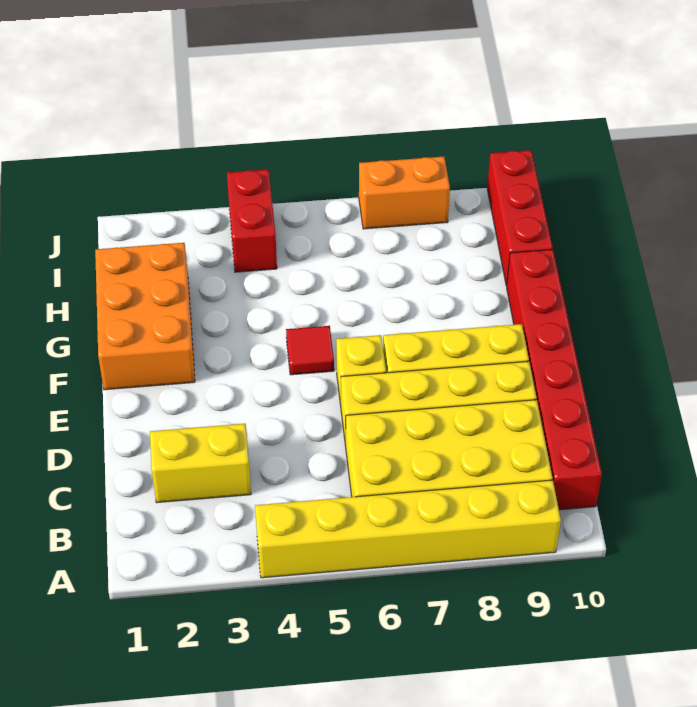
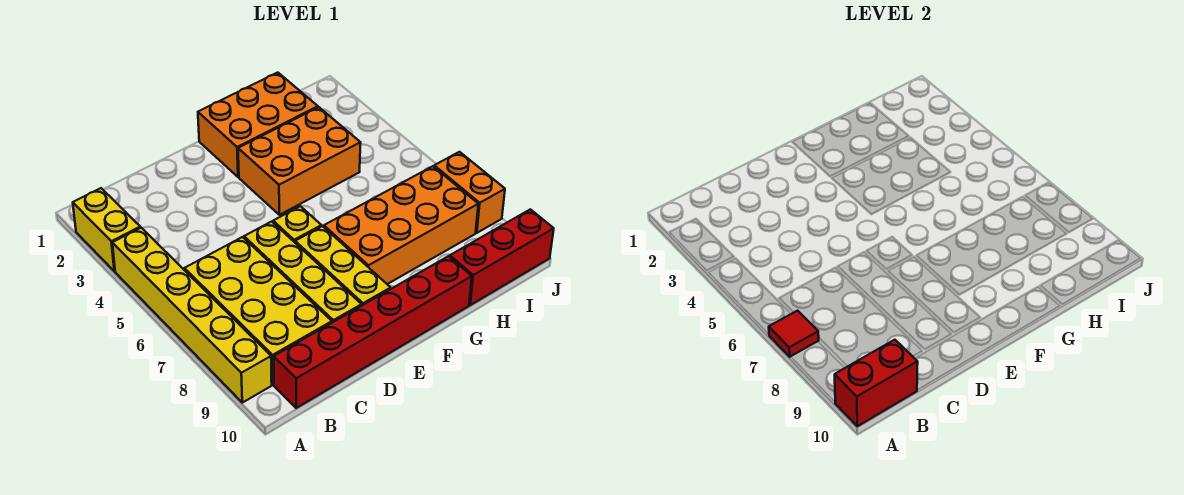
yellow 1x2 brick [150,424,251,503] -> yellow 1x2 brick moved to [73,188,140,271]
none -> orange 2x3 brick [238,107,361,215]
red 1x1 tile [286,326,334,375] -> red 1x1 tile moved to [769,311,819,357]
none -> orange 2x4 brick [324,166,478,284]
red 1x2 brick [227,169,277,272] -> red 1x2 brick moved to [835,340,918,426]

